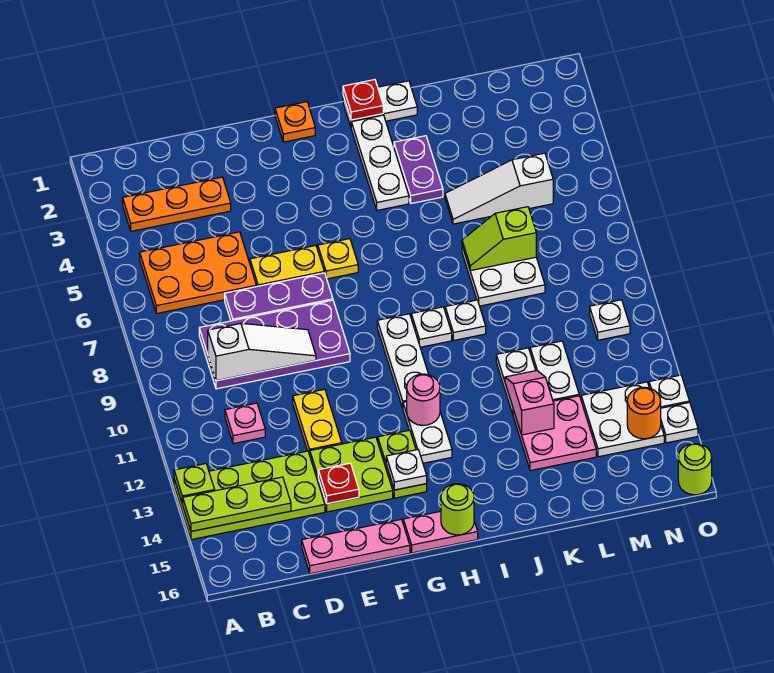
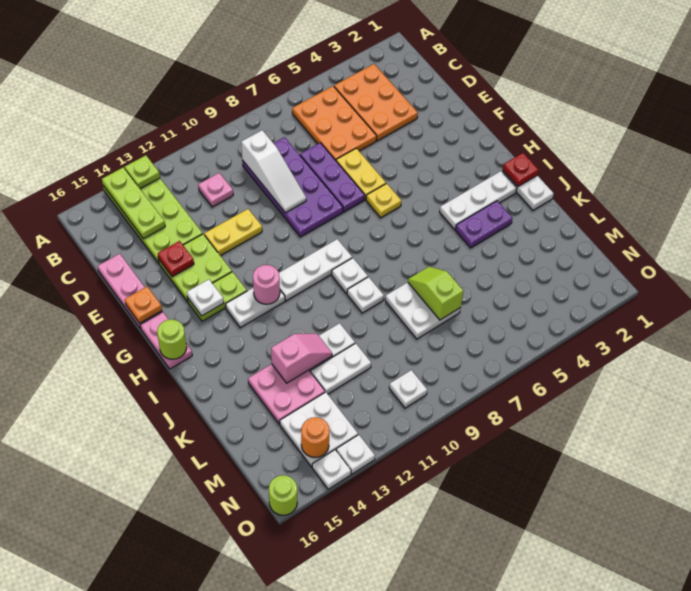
orange 1x3 plate [123,177,231,231] -> orange 2x3 plate [334,64,418,141]
orange 1x1 plate [275,102,315,142] -> orange 1x1 plate moved to [125,287,162,323]
white 1x3 slope [445,153,553,224] -> none

